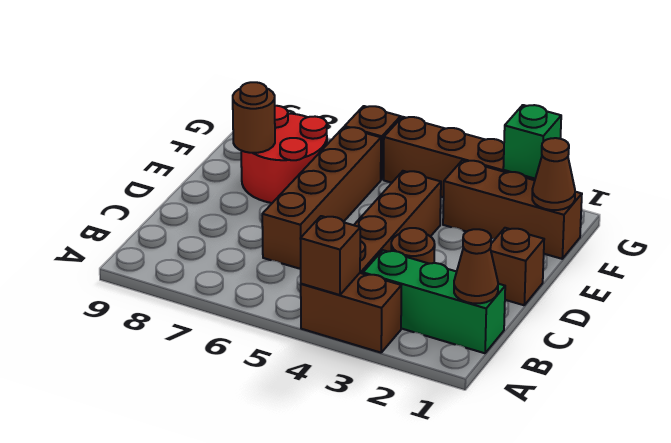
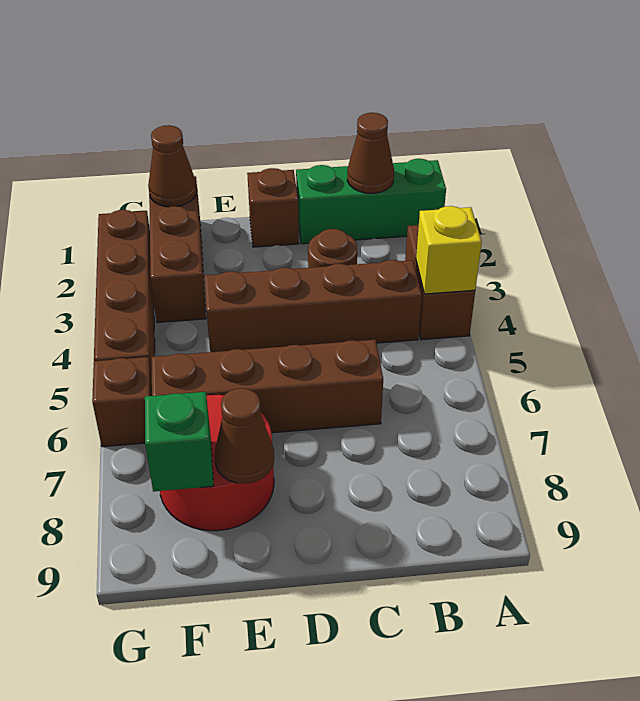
brown 1x1 brick [300,216,360,295] -> yellow 1x1 brick [416,206,482,294]
green 1x3 brick [363,250,505,353] -> green 1x3 brick turned to [296,159,446,244]
brown 1x1 round brick [233,82,275,153] -> brown 1x1 cone [215,388,274,484]
green 1x1 brick [503,105,561,178] -> green 1x1 brick moved to [145,392,214,492]

